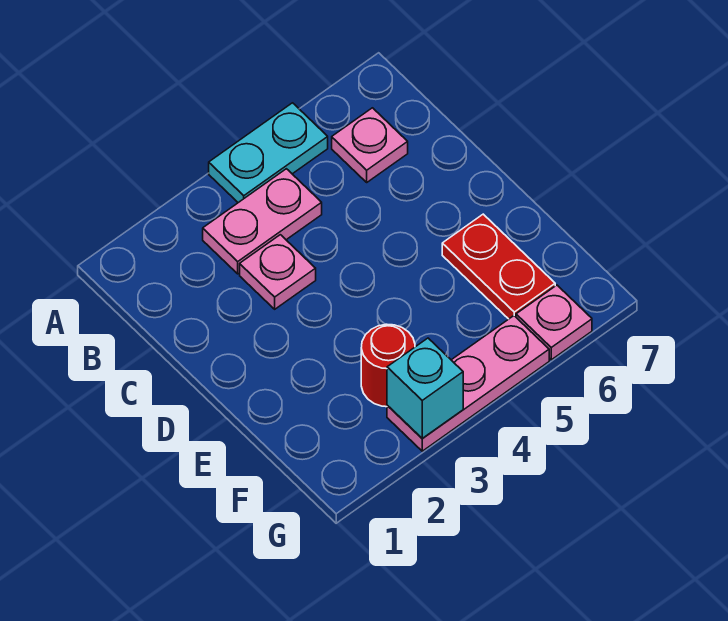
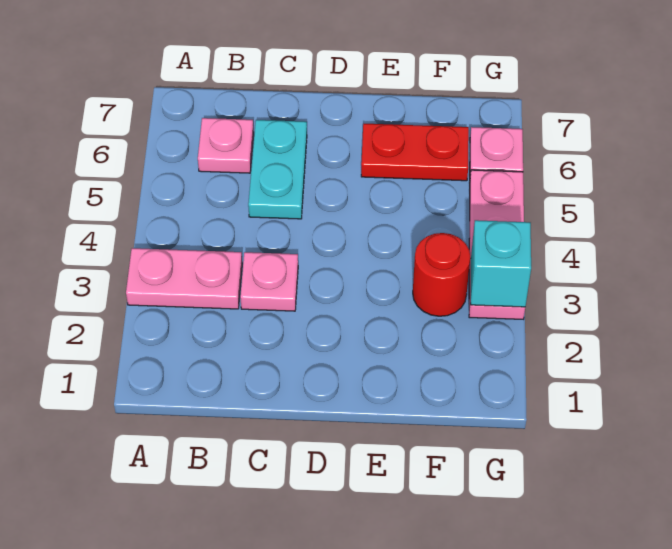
cyan 1x2 plate [209,103,328,203] -> cyan 1x2 plate moved to [248,120,307,219]
pink 1x2 plate [203,169,322,274] -> pink 1x2 plate turned to [126,248,242,309]

